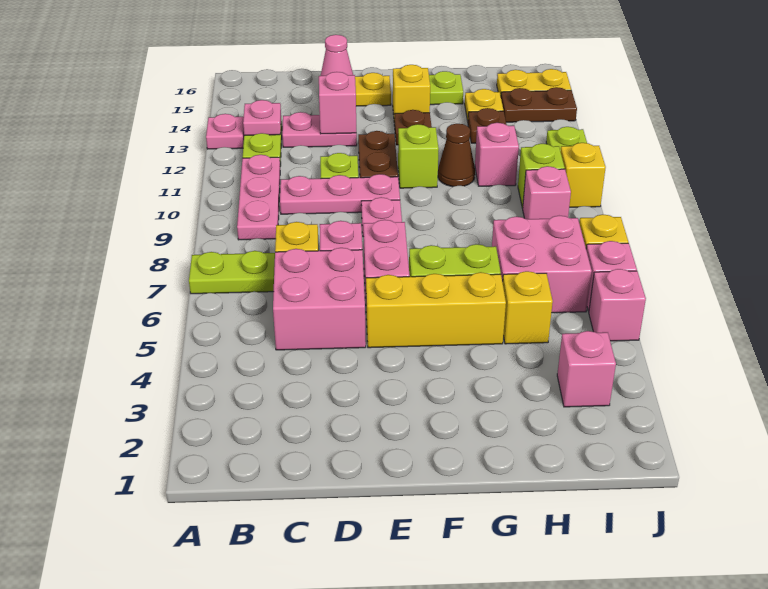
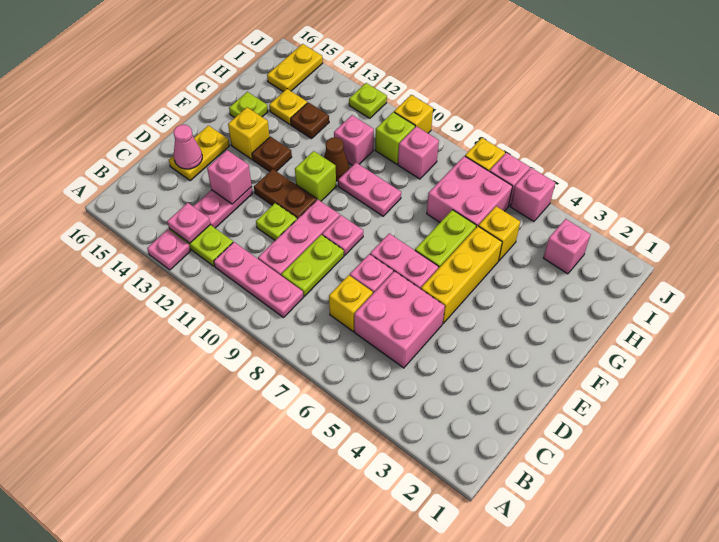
lime 1x2 plate [189,251,275,294] -> lime 1x2 plate moved to [281,235,344,296]
none -> pink 1x2 plate [338,163,401,216]
brown 1x2 plate [501,87,577,122] -> none

